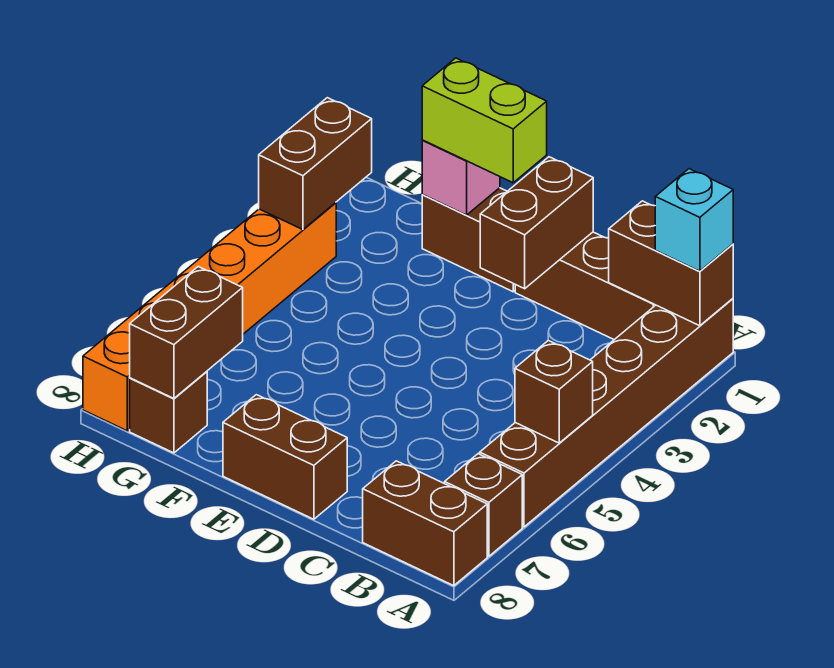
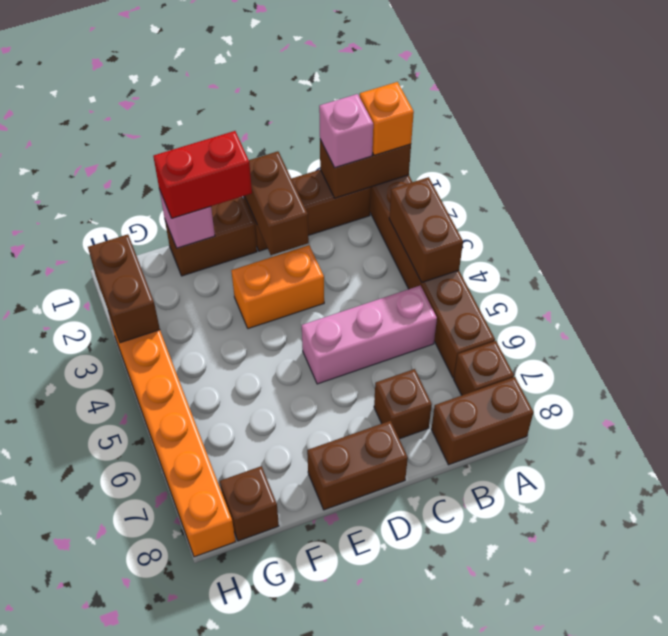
cyan 1x1 brick [655,169,733,271] -> orange 1x1 brick [360,82,414,155]
brown 1x1 brick [515,340,593,443] -> brown 1x1 brick moved to [374,369,432,439]
none -> pink 1x1 brick [319,94,373,168]
none -> pink 1x3 brick [302,286,437,384]
none -> orange 1x2 brick [231,245,324,329]
lime 1x2 brick [422,58,547,183] -> red 1x2 brick [153,131,252,218]
brown 1x2 brick [130,267,243,398] -> brown 1x2 brick moved to [389,177,463,282]

